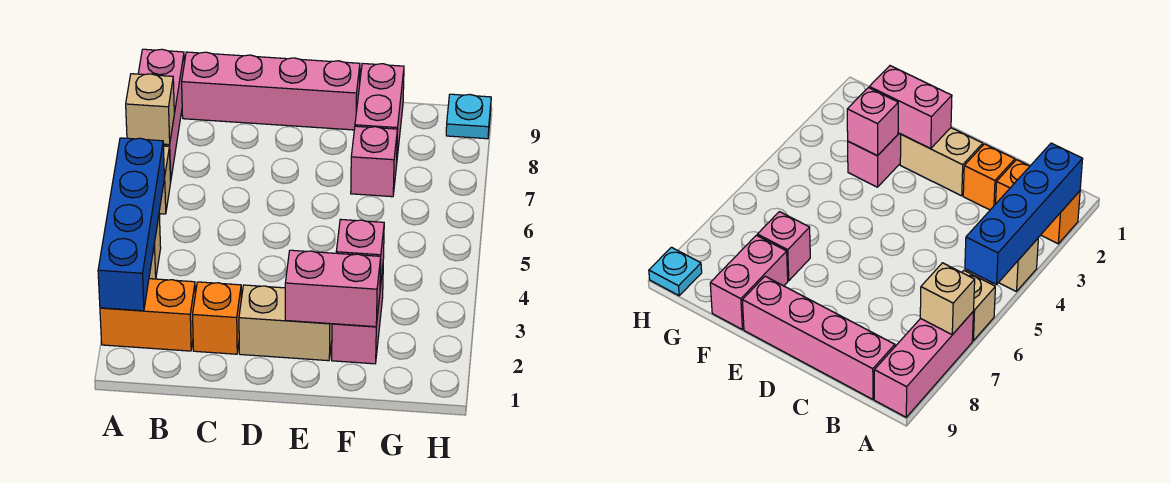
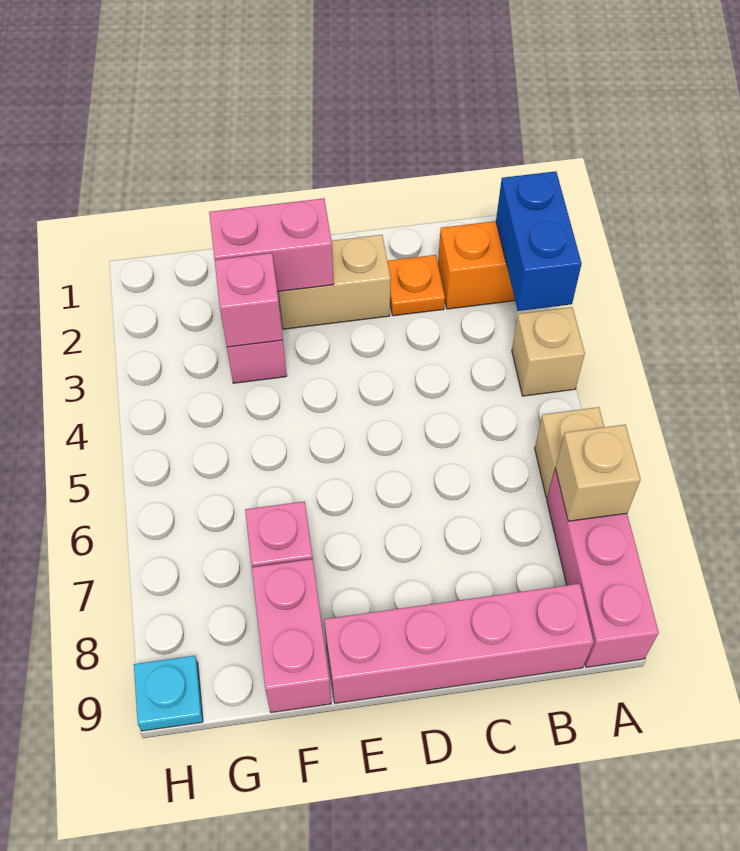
blue 1x4 brick [98,138,164,311] -> blue 1x2 brick [496,171,582,311]
orange 1x1 brick [193,282,241,354] -> orange 1x1 plate [387,255,445,316]

